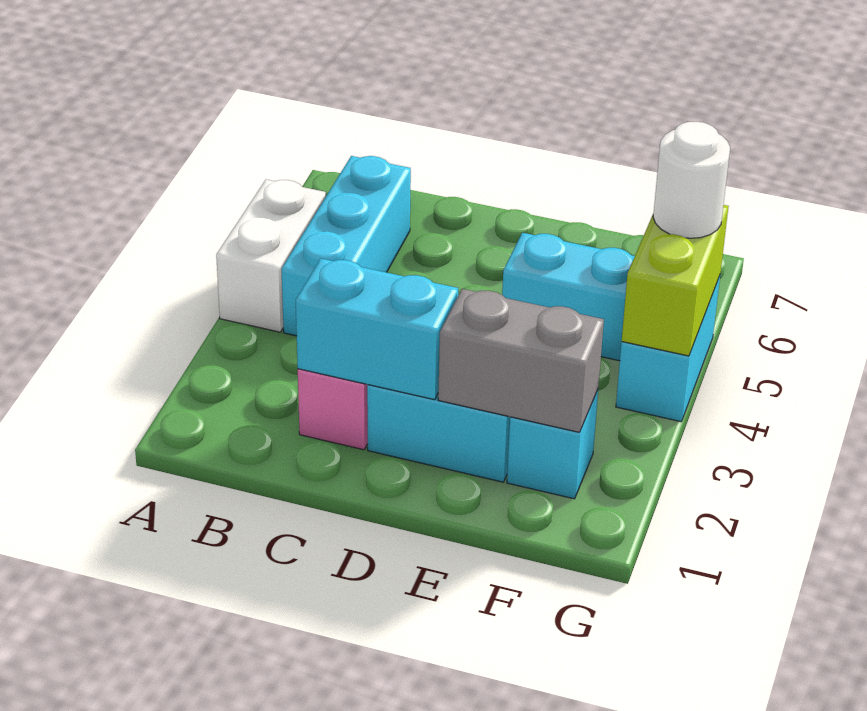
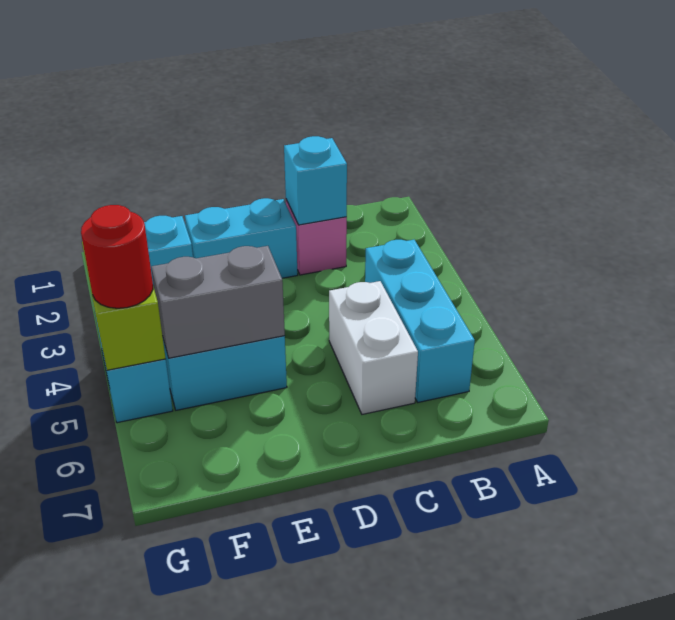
white 1x2 brick [216,180,326,332] -> white 1x2 brick moved to [329,281,418,414]
cyan 1x2 brick [296,259,458,400] -> cyan 1x1 brick [284,136,347,225]
grey 1x2 brick [438,289,604,432] -> grey 1x2 brick moved to [151,246,285,358]
white 1x1 round brick [653,122,730,238] -> red 1x1 round brick [81,205,153,308]

